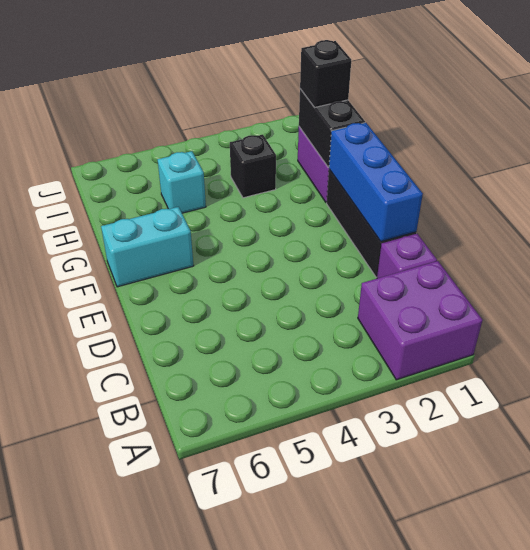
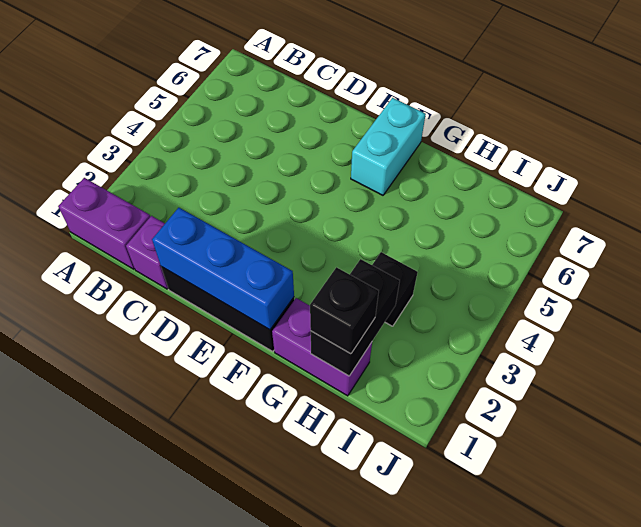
purple 2x2 brick [358,261,483,380] -> purple 1x2 brick [58,178,150,269]
black 1x2 brick [299,89,365,167] -> black 1x2 brick turned to [311,259,400,376]
cyan 1x1 brick [158,151,206,213] -> none

